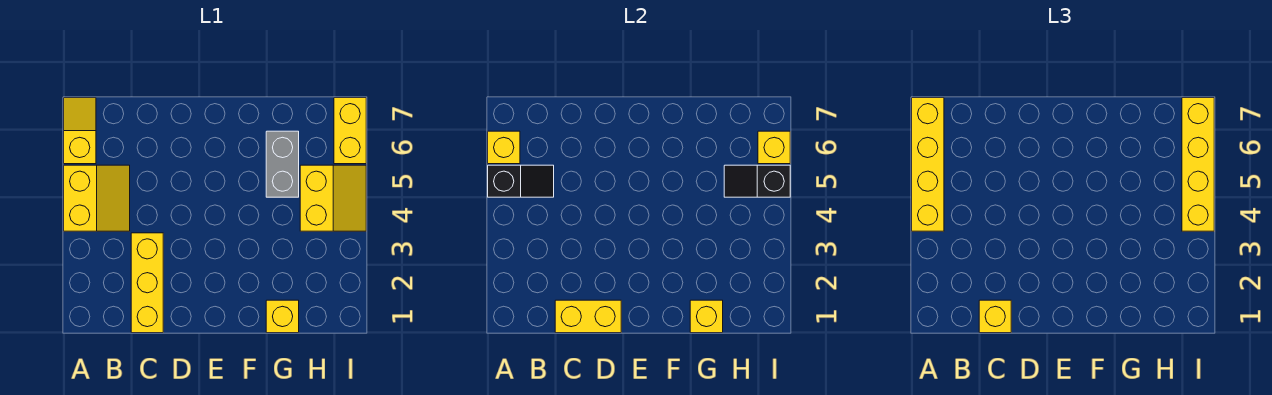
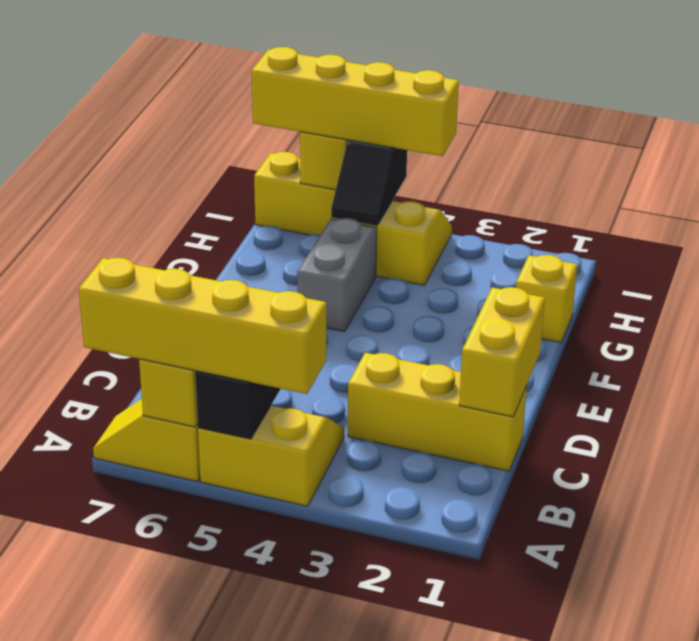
yellow 1x1 brick [979,300,1011,333] -> none
yellow 1x1 brick [690,300,723,333] -> none
grey 1x2 brick [266,131,299,197] -> grey 1x2 brick turned to [297,218,377,332]

